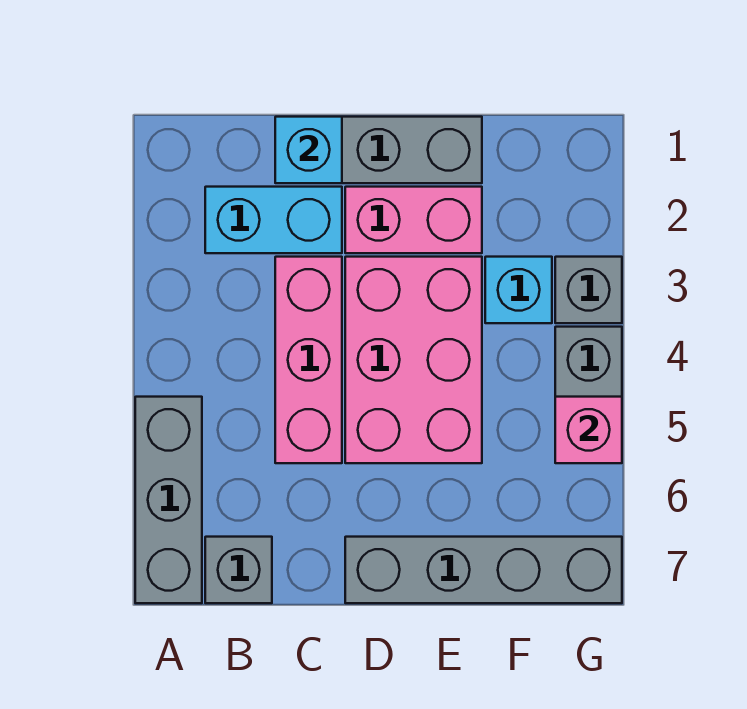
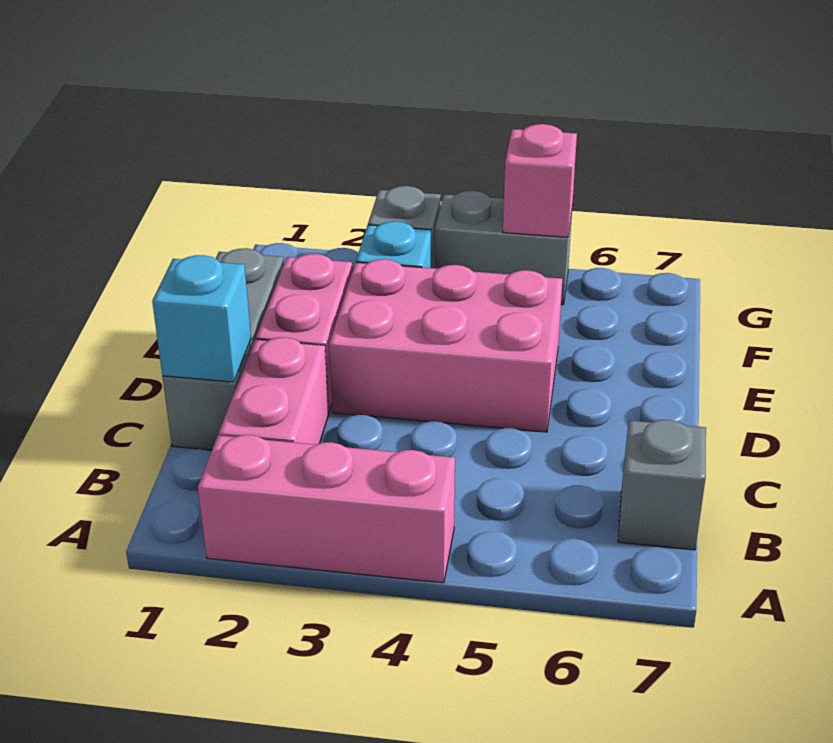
grey 1x3 brick [135,397,202,603] -> none
cyan 1x2 brick [205,187,342,253] -> pink 1x2 brick [219,337,329,444]
pink 1x3 brick [275,257,342,463] -> pink 1x3 brick moved to [198,435,455,583]
grey 1x4 brick [345,537,622,603] -> none

